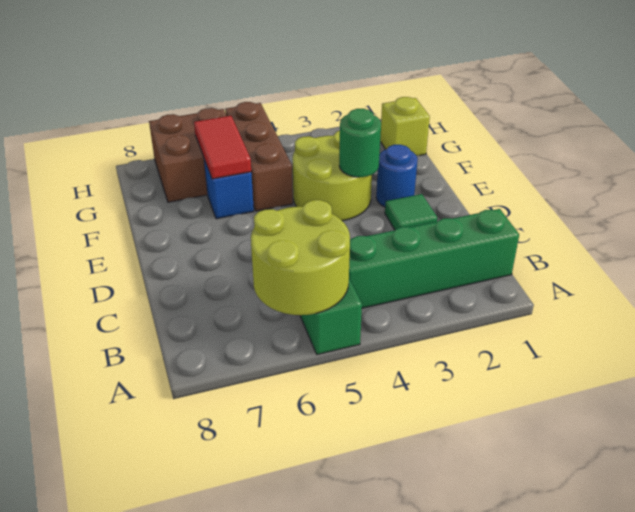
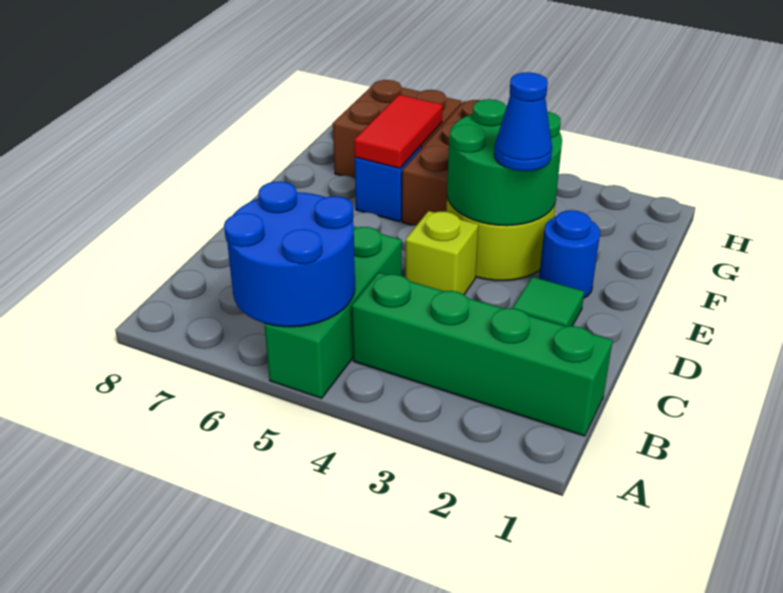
lime 2x2 round brick [251,200,350,315] -> blue 2x2 round brick [224,181,355,327]
green 1x1 round brick [339,109,381,177] -> green 2x2 round brick [447,99,562,226]
none -> blue 1x1 cone [494,72,552,171]
lime 1x1 brick [380,97,430,156] -> lime 1x1 brick moved to [405,211,479,294]

